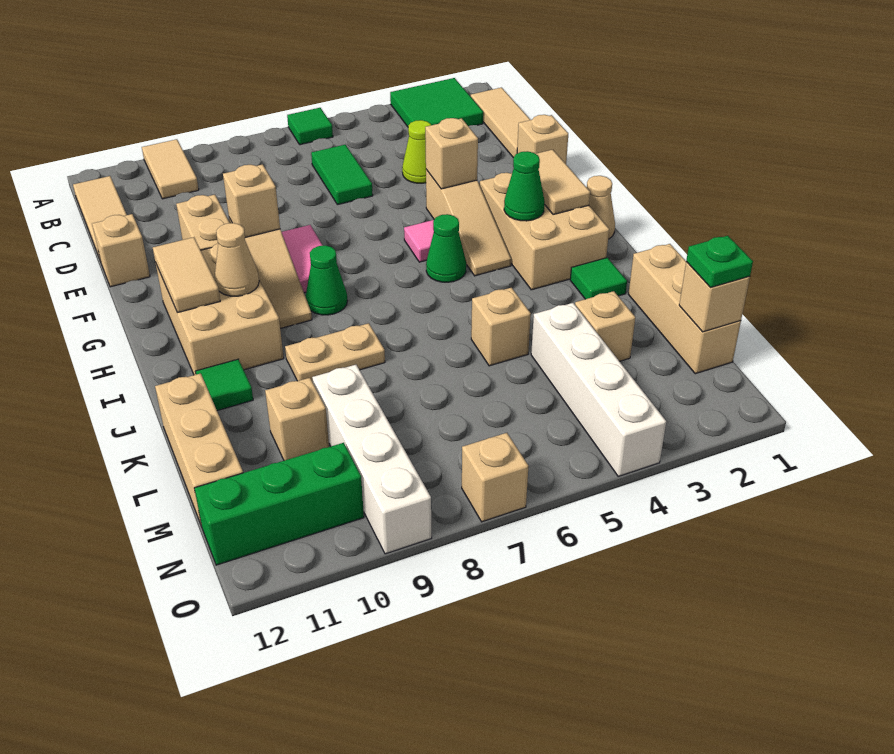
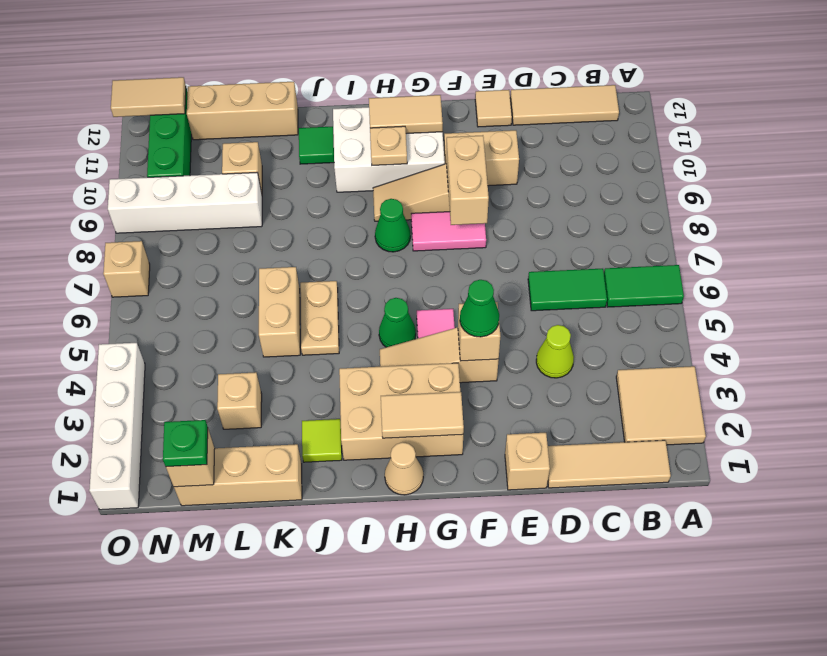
green 2x2 tile [390,78,483,127] -> tan 2x2 tile [616,366,706,445]
green 1x1 tile [287,108,333,145] -> green 1x2 tile [604,265,684,307]
tan 1x2 tile [142,139,199,199] -> tan 1x2 tile moved to [111,77,186,117]
tan 1x1 brick [92,214,150,287] -> tan 1x1 tile [475,90,512,127]
tan 1x1 brick [223,164,280,237] -> tan 1x2 brick [446,135,489,225]
tan 2x3 brick [156,244,284,375] -> white 2x3 brick [333,107,445,192]
green 1x1 cone [504,151,545,221] -> green 1x1 cone moved to [460,280,499,337]
tan 1x1 cone [215,223,259,296] -> tan 1x1 plate [370,126,407,165]
green 1x1 tile [570,258,627,299] -> lime 1x1 tile [302,419,342,462]
tan 1x2 plate [285,323,385,382] -> tan 1x2 plate moved to [300,281,339,355]
tan 1x1 brick [471,288,531,366] -> tan 1x2 brick [259,267,300,357]
white 1x4 brick [531,303,666,476] -> white 1x4 brick turned to [89,343,145,510]

